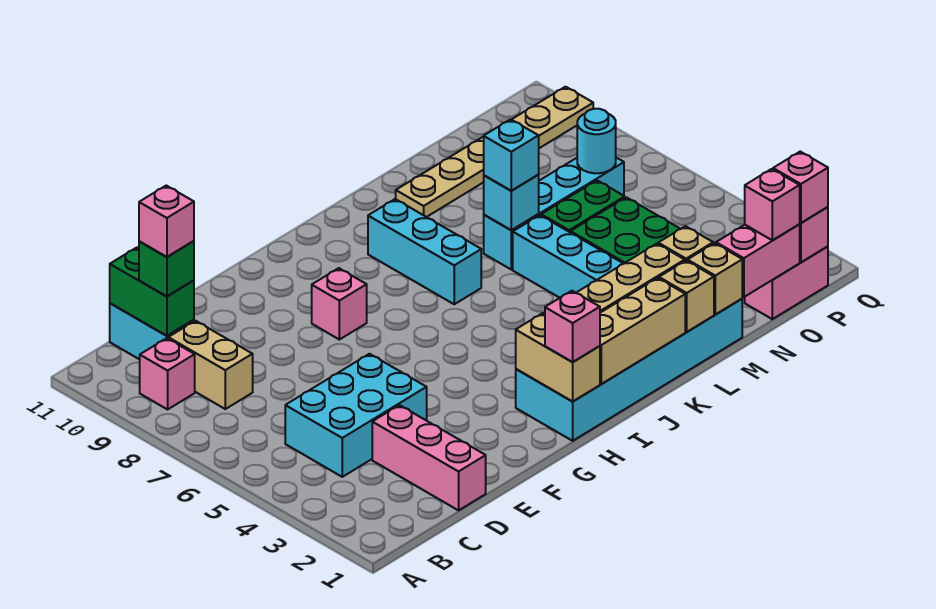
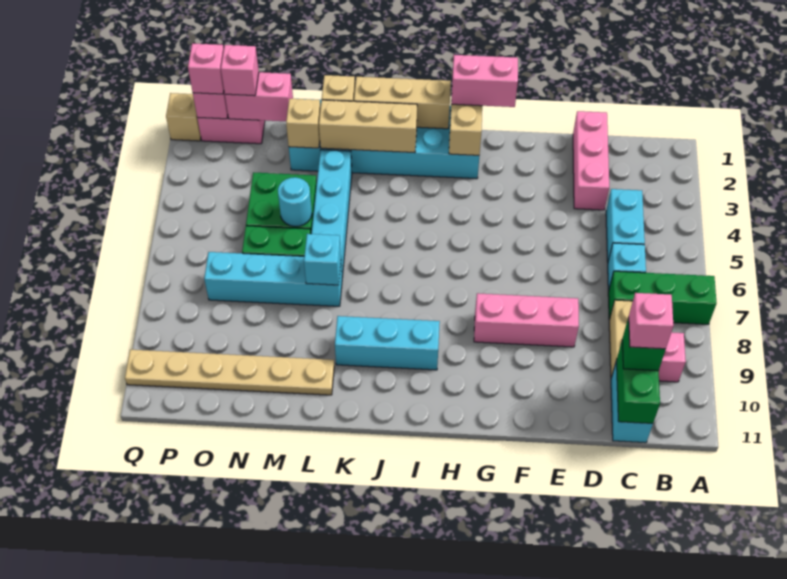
none -> green 1x3 brick [608,271,717,324]
cyan 2x3 brick [285,354,427,477] -> cyan 1x2 brick [606,189,645,262]
pink 1x1 brick [312,268,367,340] -> pink 1x3 brick [474,293,579,347]
pink 1x1 brick [545,291,600,362] -> pink 1x2 brick [451,55,518,107]
cyan 1x3 brick [368,199,481,304] -> cyan 1x3 brick turned to [335,316,440,370]
cyan 1x1 brick [484,119,539,191] -> cyan 1x1 brick moved to [608,243,646,291]
tan 1x1 brick [687,243,742,315] -> tan 1x1 brick moved to [166,93,201,141]
cyan 1x1 round brick [577,109,616,173] -> cyan 1x1 round brick moved to [278,177,312,227]

